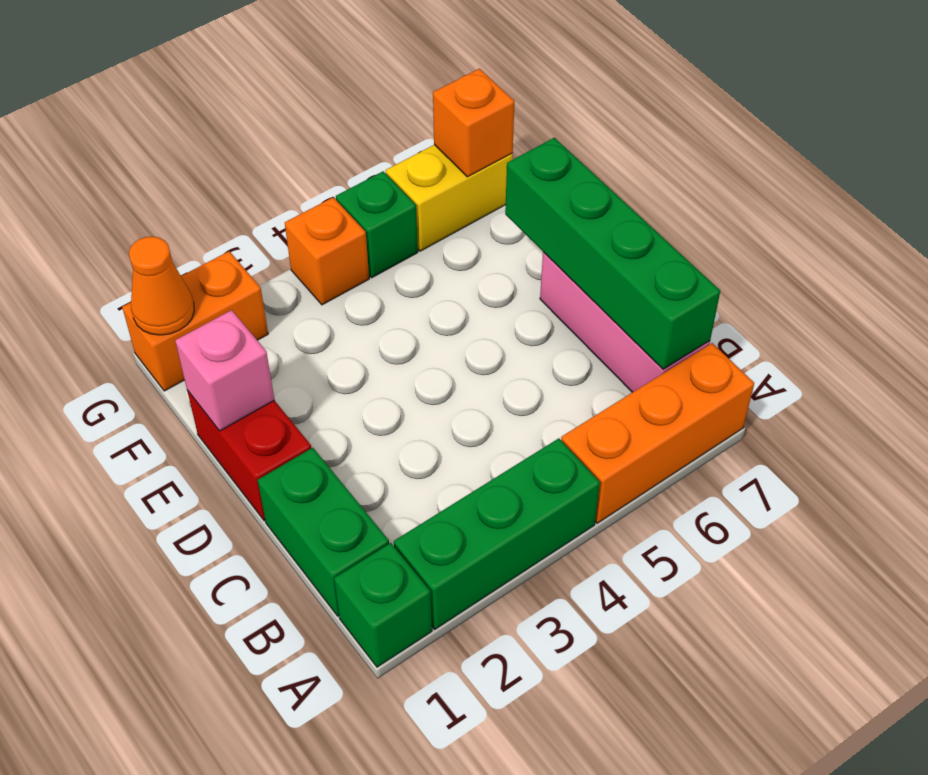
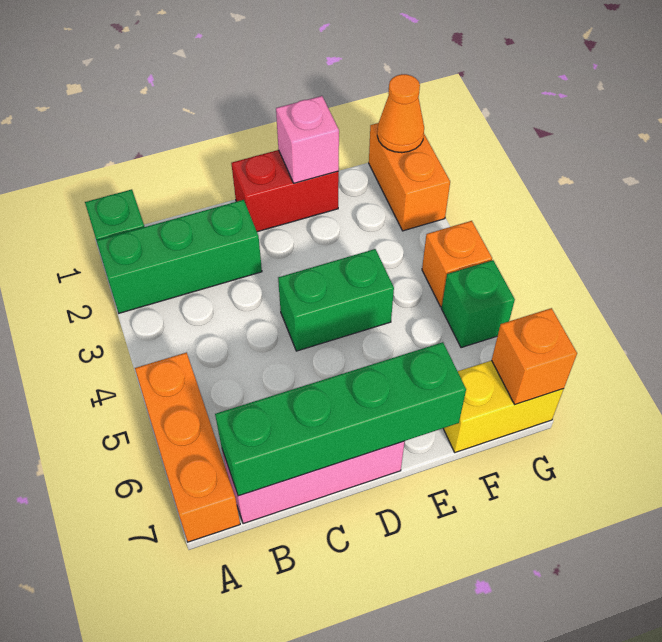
green 1x3 brick [394,438,600,629] -> green 1x3 brick turned to [96,200,262,313]
green 1x2 brick [258,448,389,616] -> green 1x2 brick moved to [278,249,394,351]
yellow 1x2 brick [386,145,513,251] -> yellow 1x2 brick turned to [443,360,564,452]

